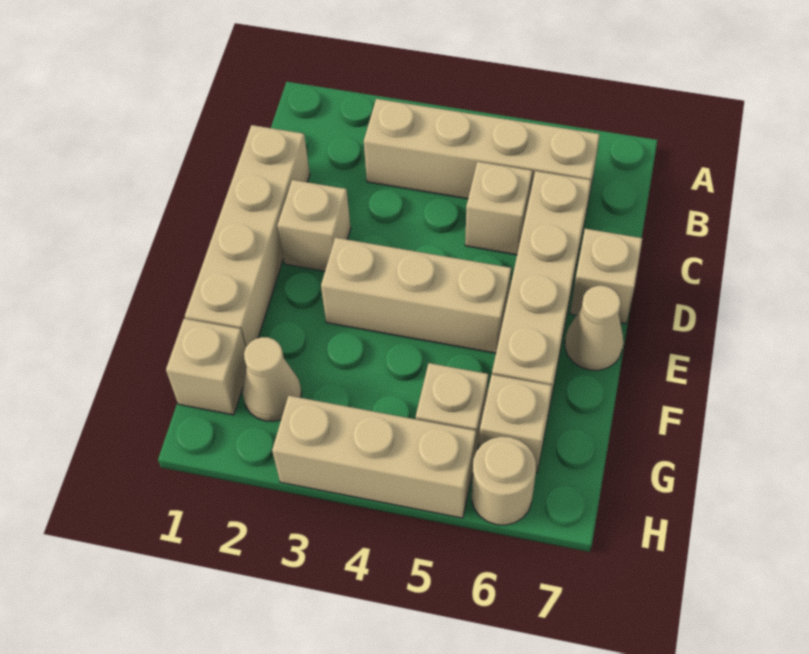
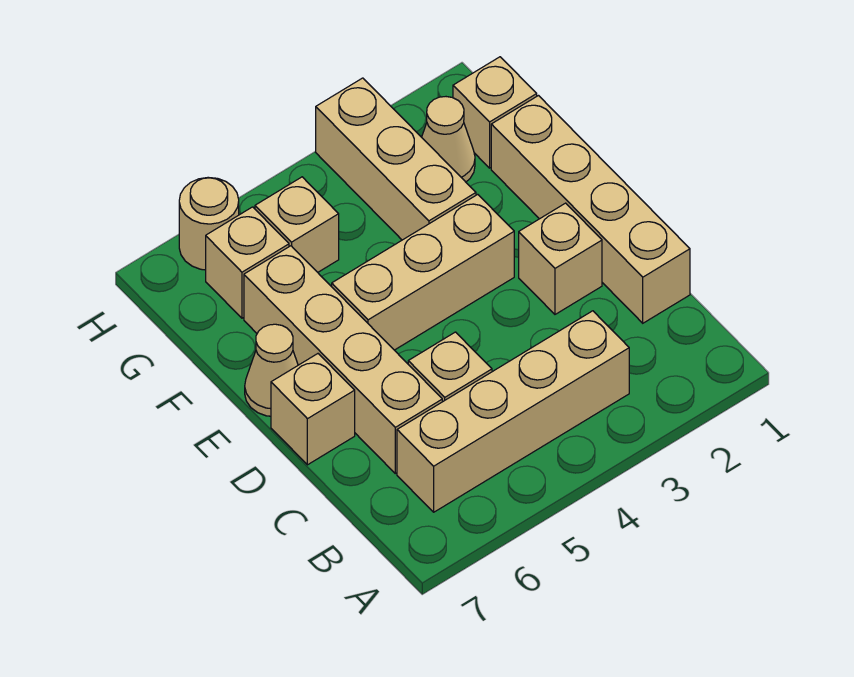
tan 1x3 brick [272,396,476,518] -> tan 1x3 brick turned to [316,78,476,240]

